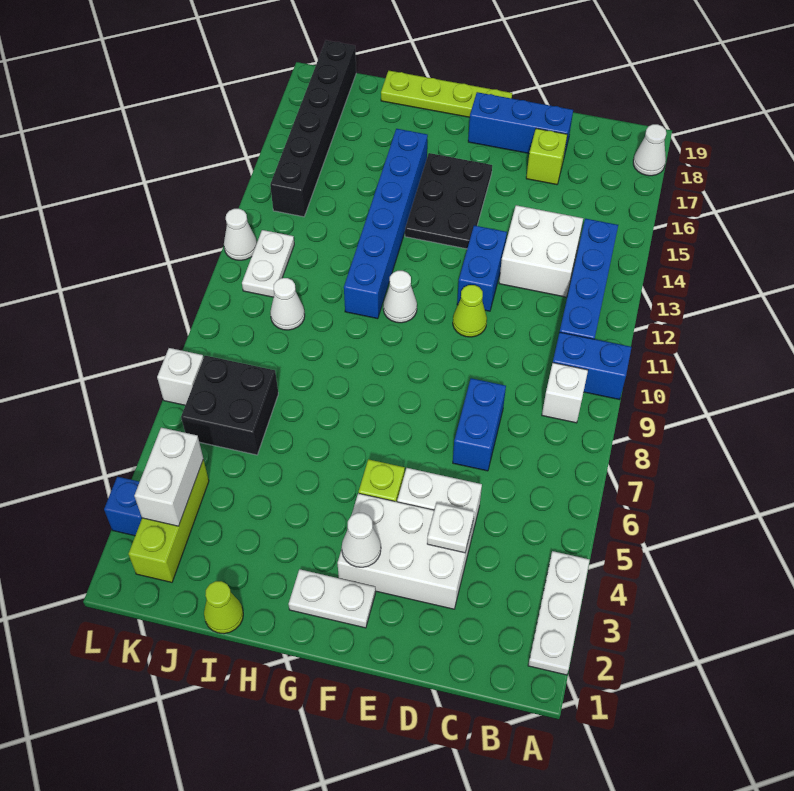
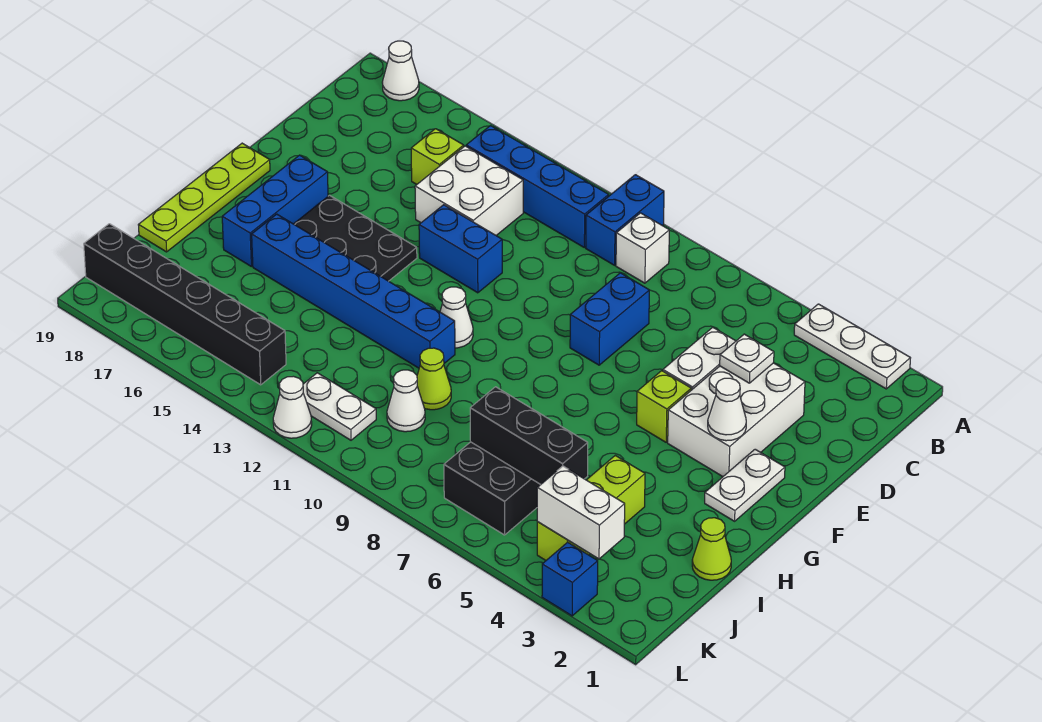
blue 1x2 brick [453,378,506,471] -> blue 1x2 brick turned to [570,273,649,365]
lime 1x1 brick [526,129,567,185] -> lime 1x1 brick moved to [411,129,464,184]
blue 1x3 brick [468,92,573,156] -> blue 1x3 brick moved to [222,155,328,266]
lime 1x1 cone [453,285,487,337] -> lime 1x1 cone moved to [417,348,451,410]
none -> black 1x3 brick [470,387,588,484]
lime 1x3 brick [129,460,209,582] -> lime 1x3 brick turned to [537,456,645,560]
white 1x1 brick [157,348,203,405] -> none

